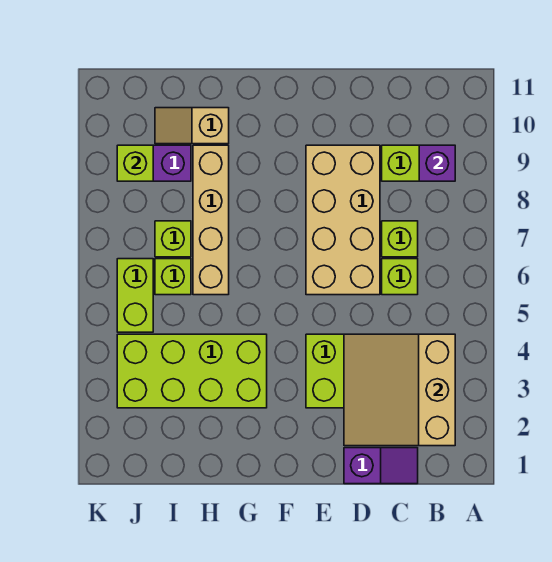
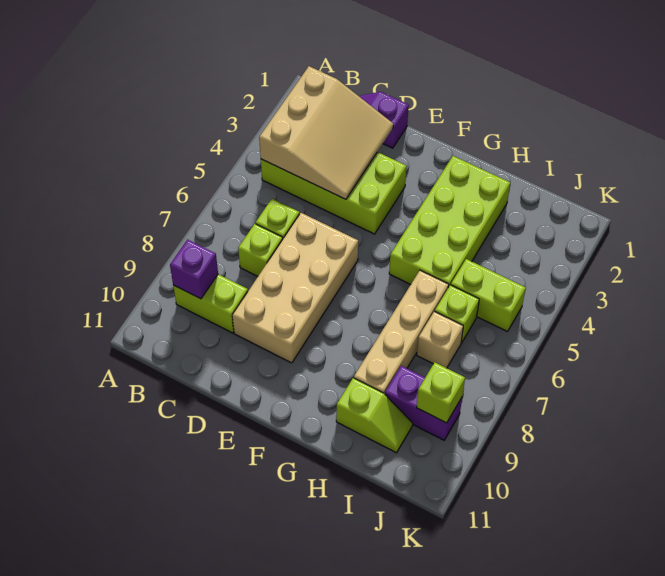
lime 2x4 brick [117,334,267,408] -> lime 2x4 brick turned to [389,156,510,287]
tan 1x2 slope [155,108,229,144] -> lime 1x2 slope [336,378,413,453]
lime 1x1 brick [155,221,191,257] -> tan 1x1 brick [417,311,463,368]
lime 1x2 brick [117,259,153,332] -> lime 1x2 brick turned to [451,259,526,332]

